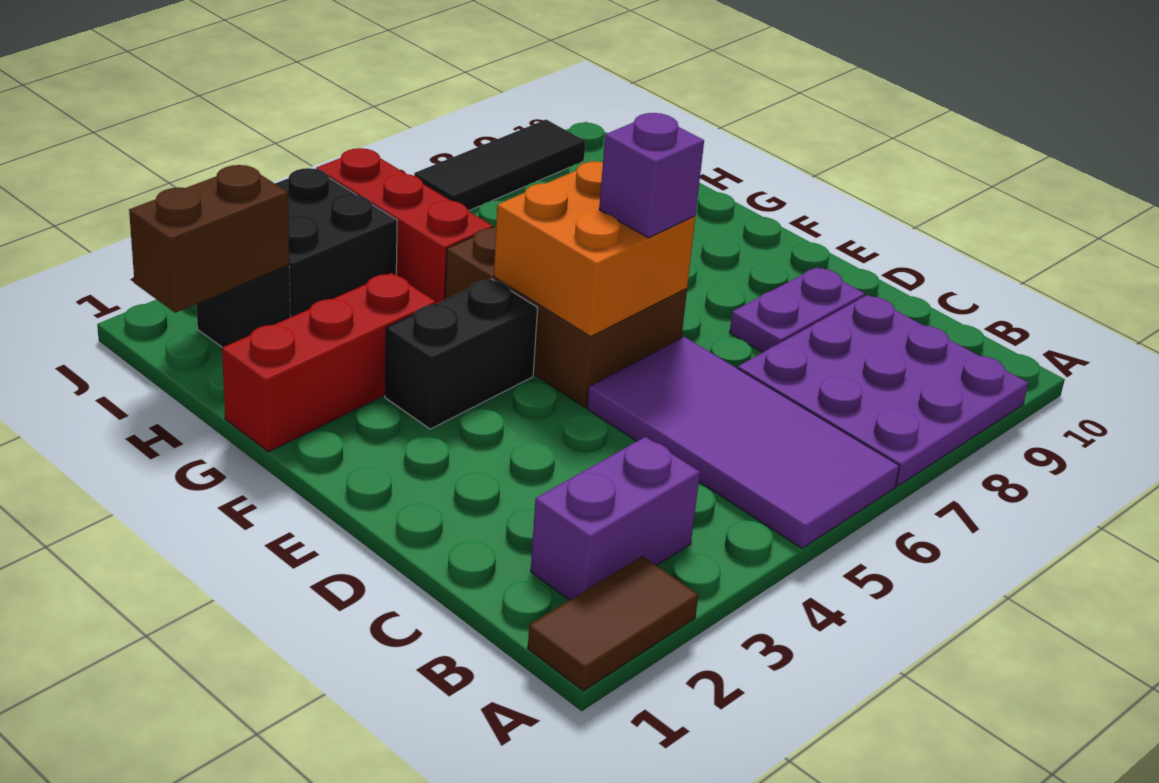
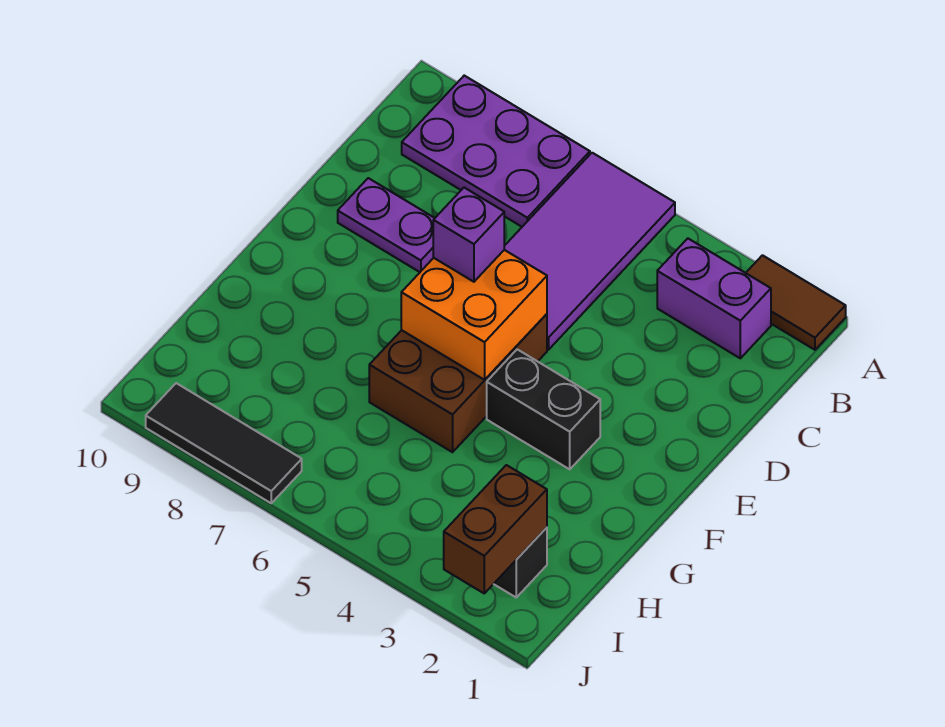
purple 3x3 plate [738,295,1028,486] -> purple 2x3 plate [402,76,590,227]
red 1x3 brick [222,273,436,452] -> none
red 1x3 brick [316,148,493,304] -> none
brown 1x2 brick [129,165,289,313] -> brown 1x2 brick turned to [444,465,547,593]
black 2x2 brick [275,168,397,317] -> none

